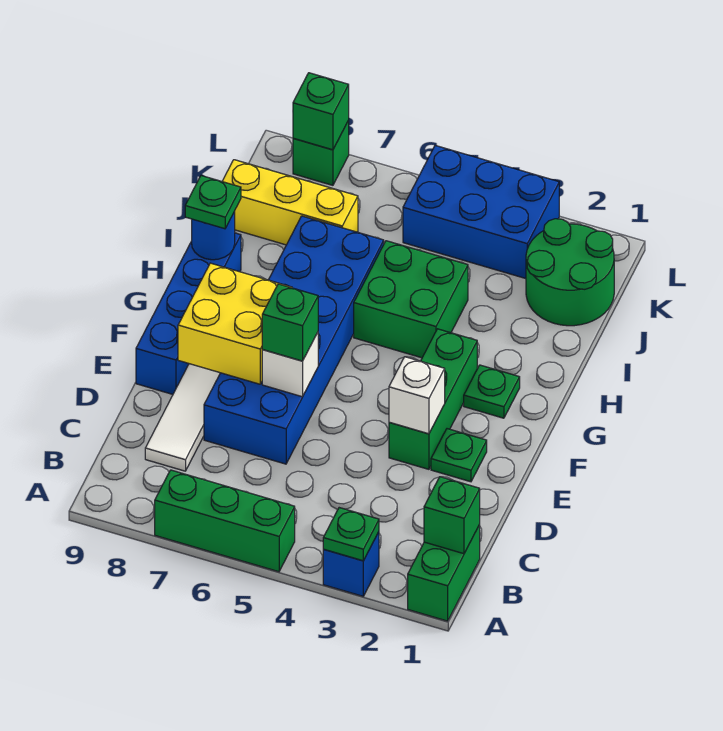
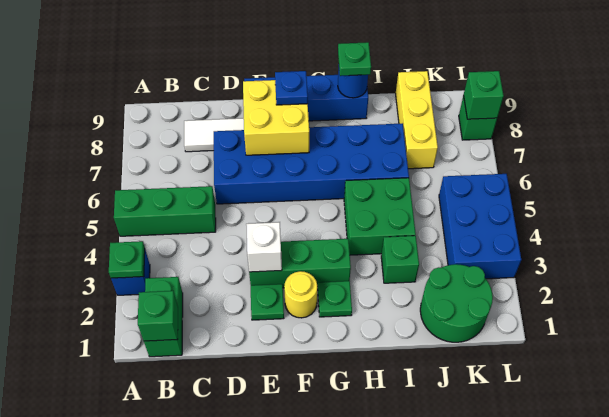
green 1x2 brick [408,525,480,621] -> green 1x2 brick turned to [144,277,183,357]
green 1x3 brick [155,470,295,572] -> green 1x3 brick turned to [114,186,216,236]
white 1x1 brick [262,332,318,397] -> none
green 1x1 brick [262,284,318,361] -> green 1x1 brick moved to [381,236,419,283]
none -> yellow 1x1 round brick [284,271,317,318]
none -> blue 1x1 plate [275,71,308,105]

